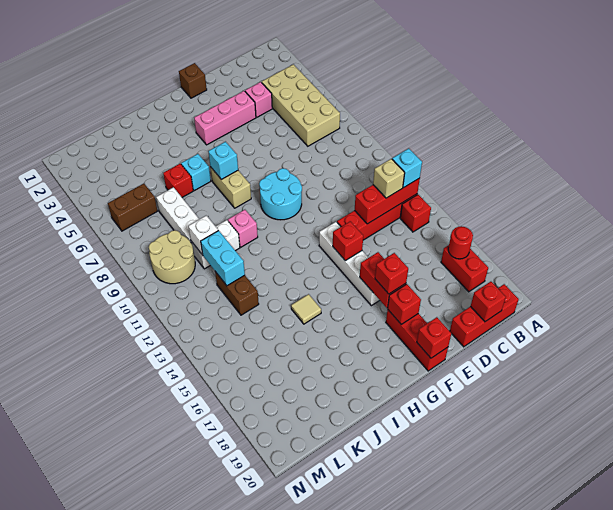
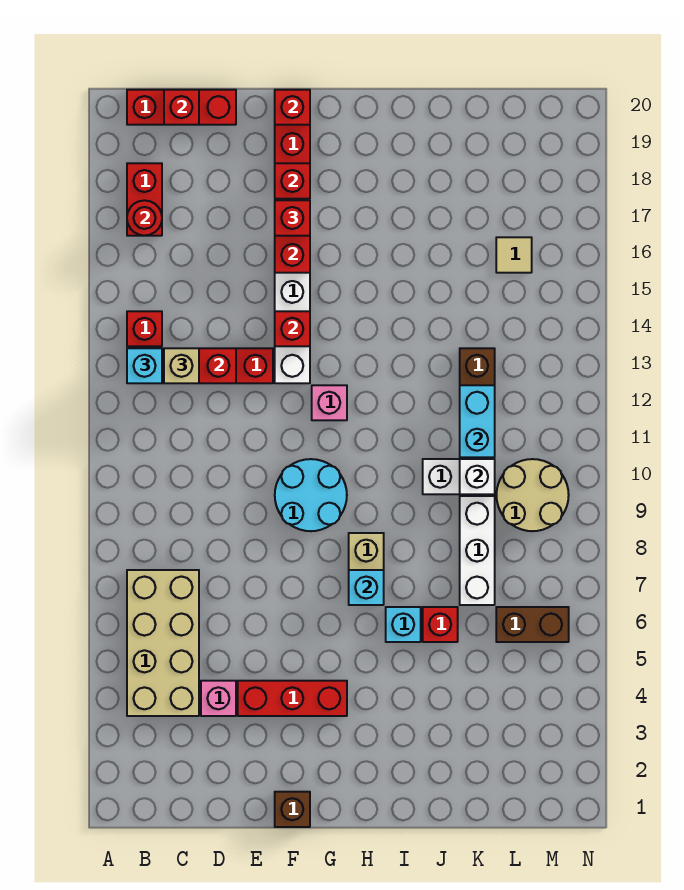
pink 1x3 brick [194,91,256,145] -> red 1x3 brick [238,681,347,716]
pink 1x1 brick [228,210,258,247] -> pink 1x1 brick moved to [312,385,347,420]
tan 1x1 tile [291,294,321,324] -> tan 1x1 tile moved to [496,237,532,273]

